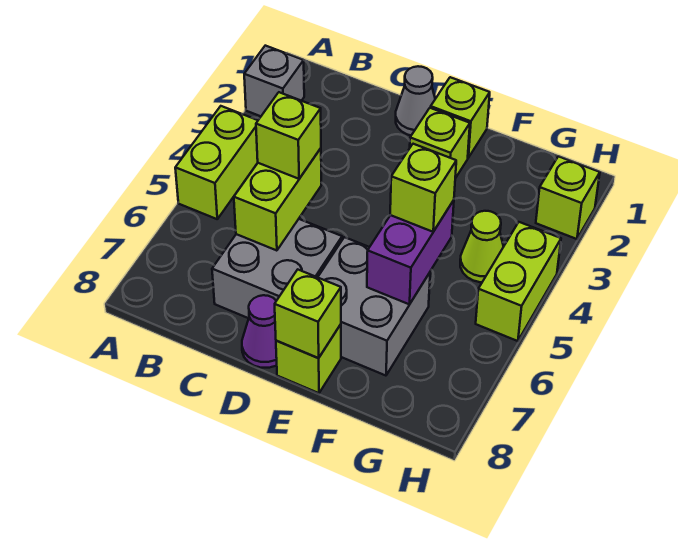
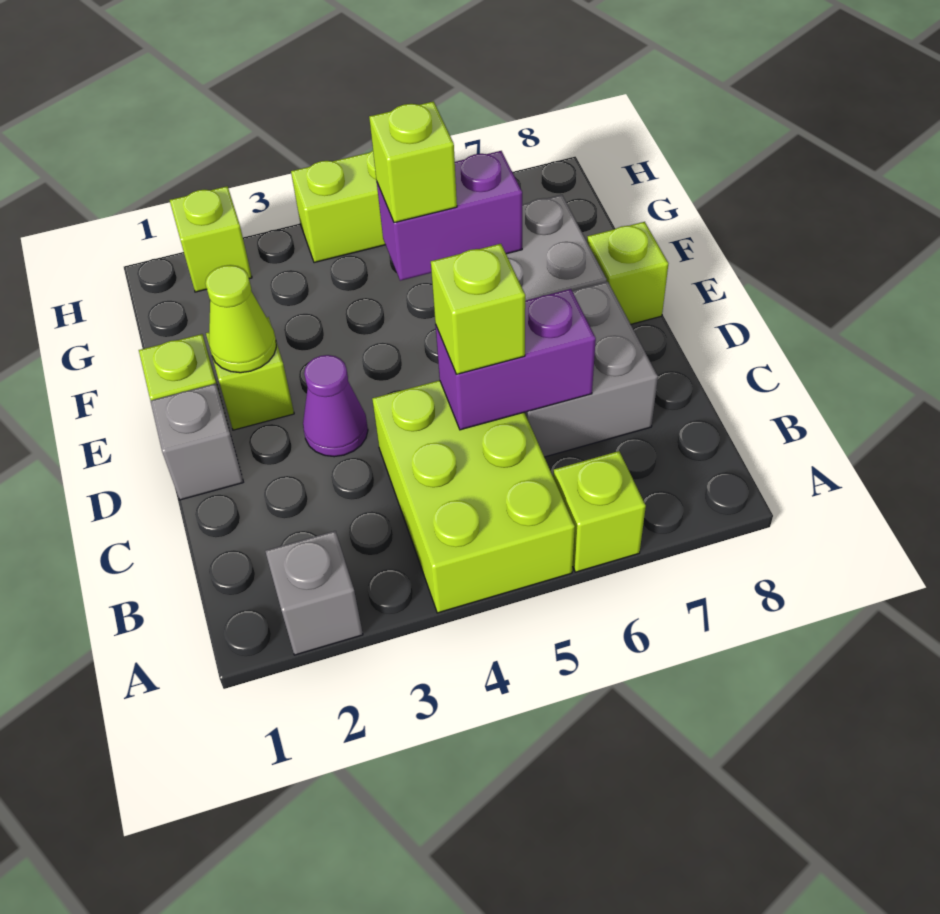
lime 1x2 brick [175,106,258,219] -> lime 2x3 brick [372,380,575,613]
lime 1x2 brick [234,148,321,251] -> purple 1x2 brick [435,289,596,430]
grey 1x1 cone [396,66,435,135] -> grey 1x1 brick [151,384,243,500]
purple 1x1 cone [242,295,277,368] -> purple 1x1 cone moved to [303,355,368,457]
lime 1x1 brick [275,270,341,358] -> lime 1x1 brick moved to [553,451,646,572]
lime 1x1 cone [460,211,504,282] -> lime 1x1 cone moved to [205,265,276,373]

